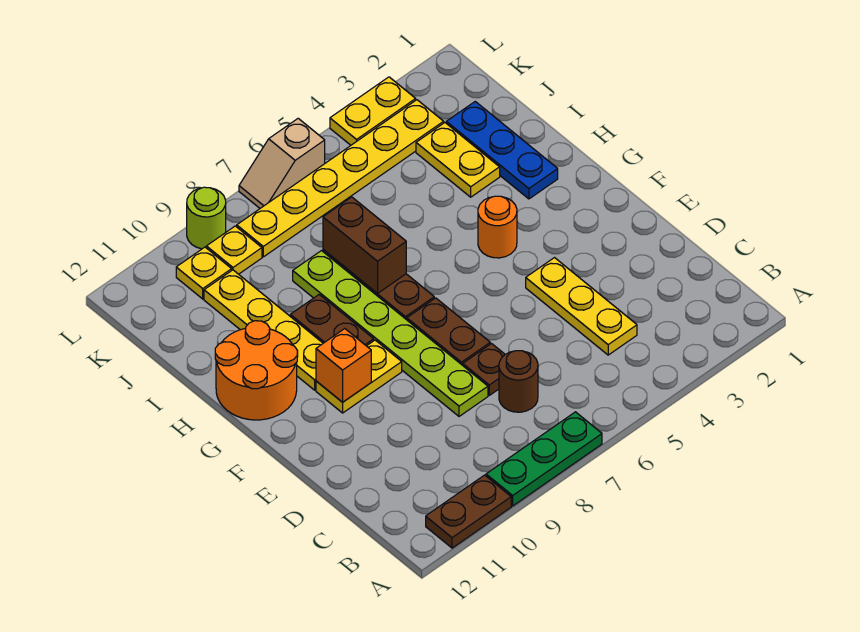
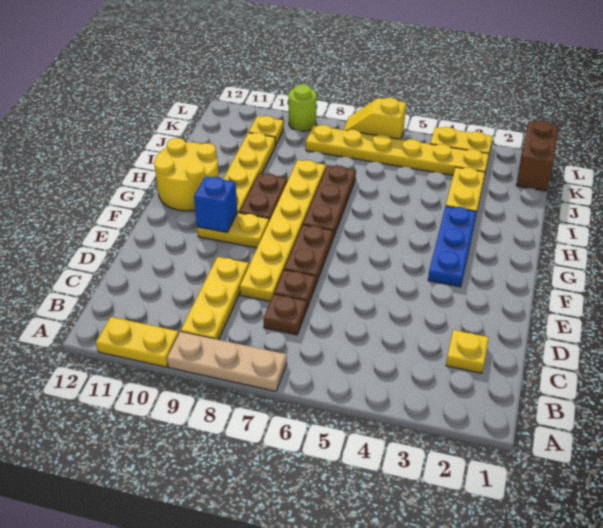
green 1x3 plate [486,412,602,506] -> tan 1x3 plate [167,332,287,391]
brown 1x2 plate [426,475,511,548] -> yellow 1x2 plate [96,317,179,367]
yellow 1x3 plate [526,258,637,355] -> yellow 1x3 plate moved to [181,257,249,340]
brown 1x1 round brick [499,351,538,412] -> brown 1x1 plate [263,294,307,335]
lime 1x6 plate [293,251,488,416] -> yellow 1x6 plate [240,160,326,301]
orange 1x1 brick [316,329,371,402] -> blue 1x1 brick [194,177,237,233]
orange 1x1 round brick [478,196,517,258] -> none
orange 2x2 round brick [215,321,298,420] -> yellow 2x2 round brick [154,138,219,211]
blue 1x3 plate [446,102,558,199] -> blue 1x3 plate moved to [428,206,477,287]
brown 1x2 brick [323,197,406,293] -> brown 1x2 brick moved to [517,121,558,191]
yellow 1x1 plate [206,226,262,274] -> yellow 1x1 plate moved to [446,330,489,373]
tan 1x2 slope [239,118,325,208] -> yellow 1x2 slope [344,98,406,139]

